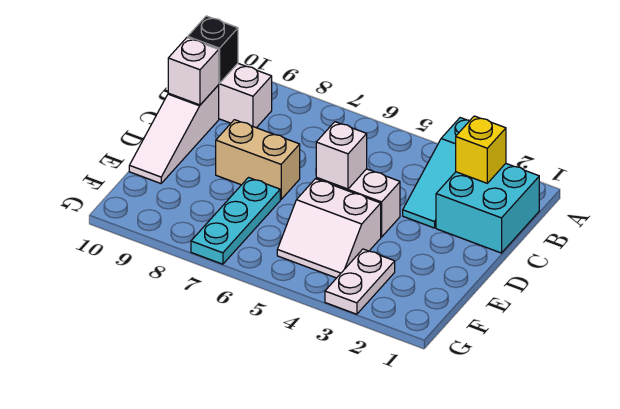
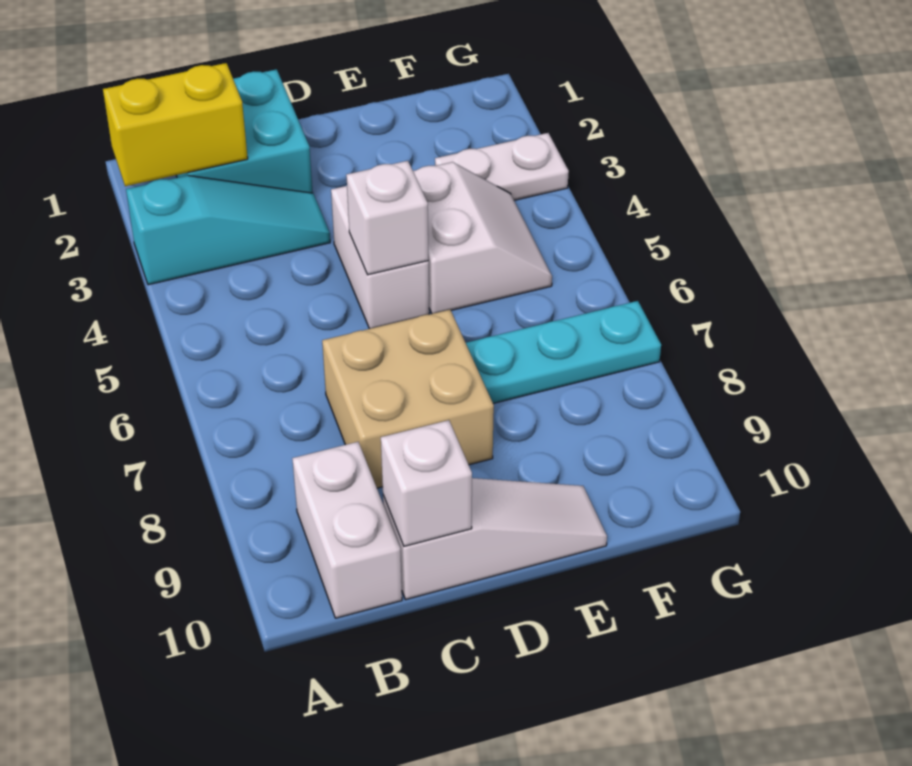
yellow 1x1 brick [456,116,506,183] -> yellow 1x2 brick [103,63,248,186]
black 1x1 brick [188,16,238,83] -> none
tan 1x2 brick [216,120,300,199] -> tan 2x2 brick [322,310,494,488]

